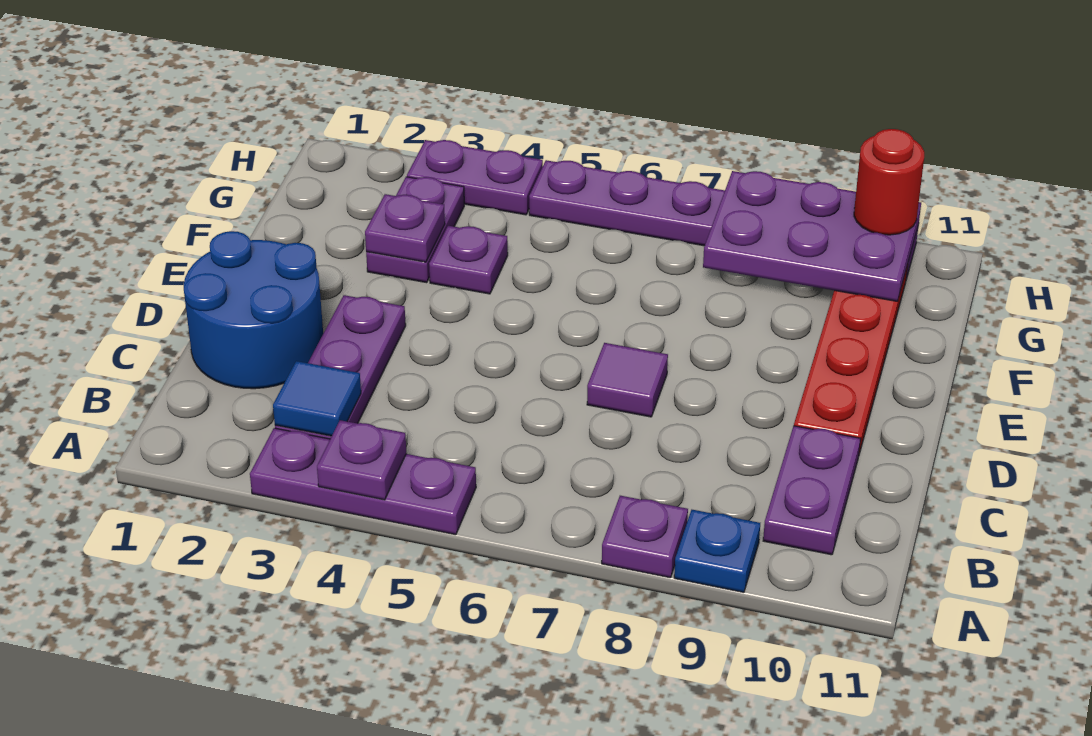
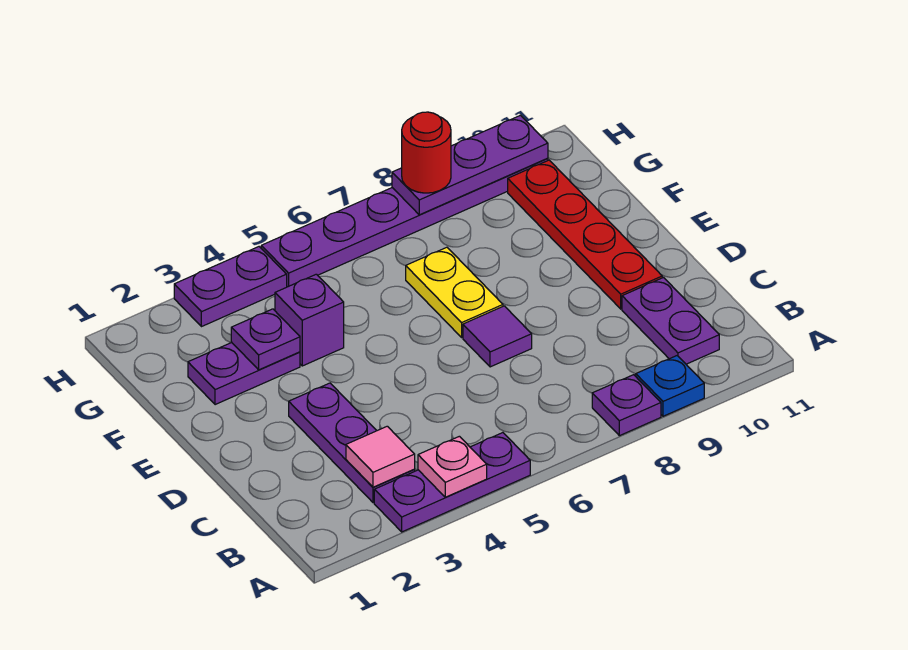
purple 1x1 plate [317,420,406,500] -> pink 1x1 plate [418,436,487,497]
blue 1x1 tile [273,361,361,436] -> pink 1x1 tile [346,426,415,487]
blue 2x2 round brick [184,231,323,389] -> none
none -> yellow 1x2 plate [406,247,503,337]
purple 1x2 plate [366,177,464,283] -> purple 1x2 plate turned to [188,343,300,405]
purple 1x1 plate [429,226,508,294] -> purple 1x1 brick [275,274,344,366]
purple 2x3 plate [703,171,921,302] -> purple 1x3 plate [392,115,548,215]
red 1x1 round brick [854,129,924,235] -> red 1x1 round brick moved to [402,112,451,193]

